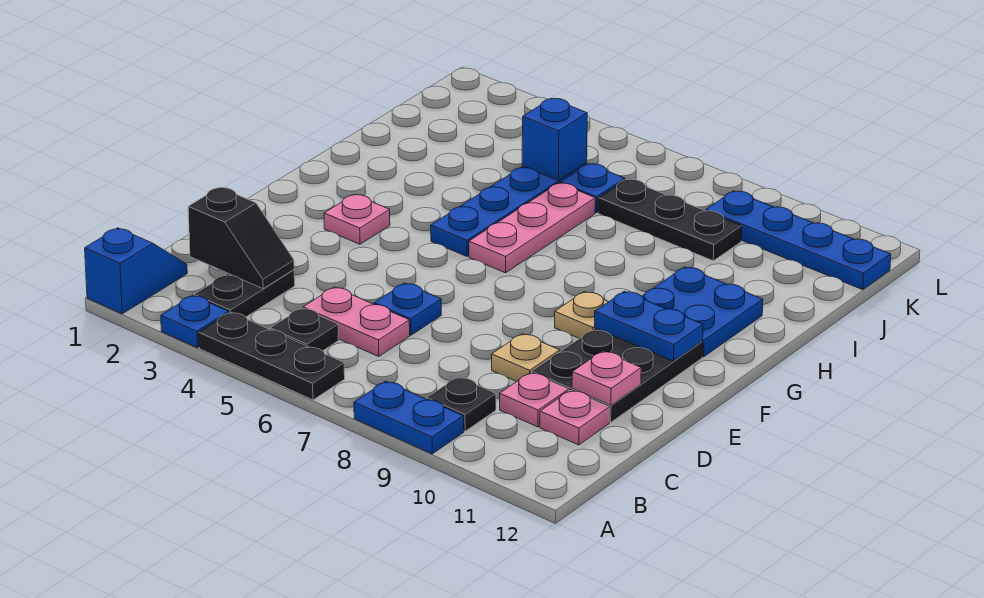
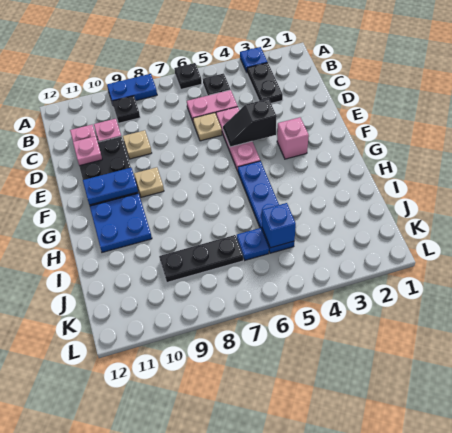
blue 1x2 slope [85,228,187,314] -> none
black 1x3 plate [199,312,345,400] -> black 1x1 plate [174,63,202,89]
black 1x2 slope [188,187,294,289] -> black 1x2 slope moved to [223,99,277,147]
blue 1x1 plate [374,283,441,335] -> tan 1x1 plate [193,113,222,141]
pink 1x1 plate [324,195,390,244] -> pink 1x1 brick [277,117,309,159]
pink 1x3 plate [469,183,595,273] -> pink 1x3 plate moved to [216,107,260,171]
blue 1x4 plate [706,191,891,290] -> none

